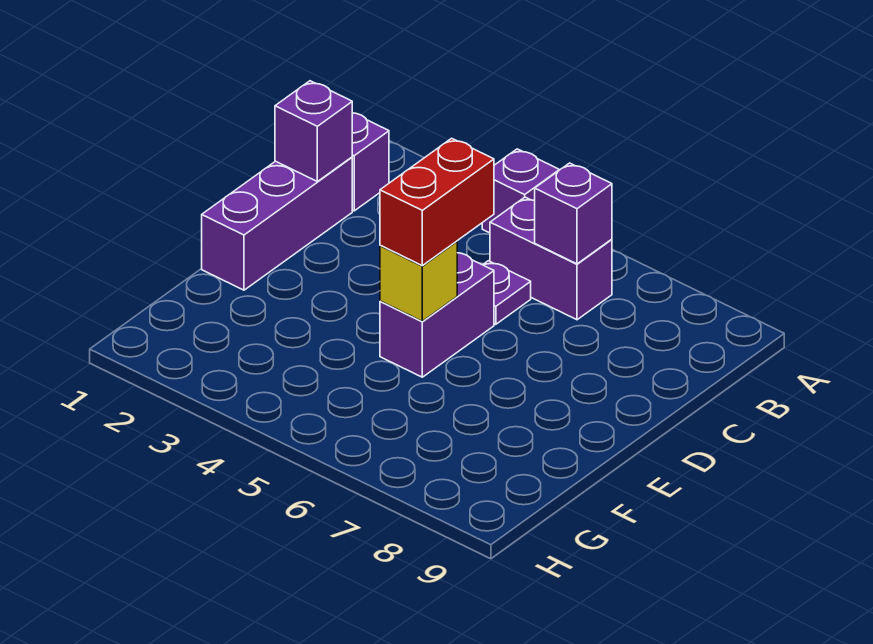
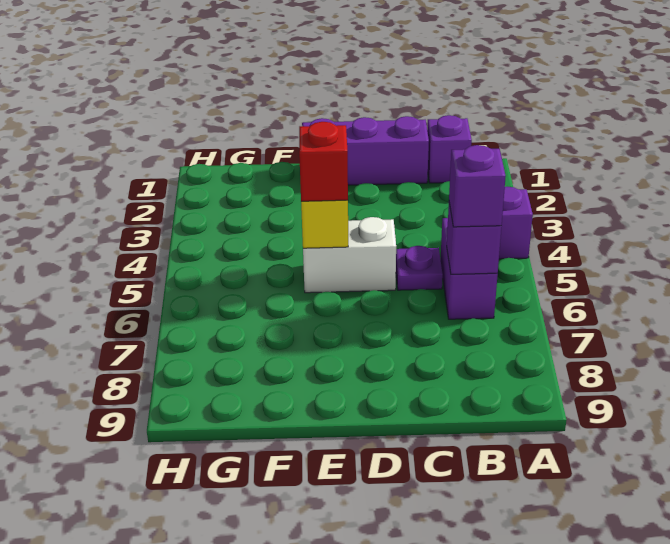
purple 1x1 brick [275,81,352,182] -> purple 1x1 brick moved to [449,145,506,227]
purple 1x2 brick [380,253,494,377] -> white 1x2 brick [303,217,396,293]
red 1x2 brick [380,138,494,266] -> red 1x1 brick [299,122,348,201]

